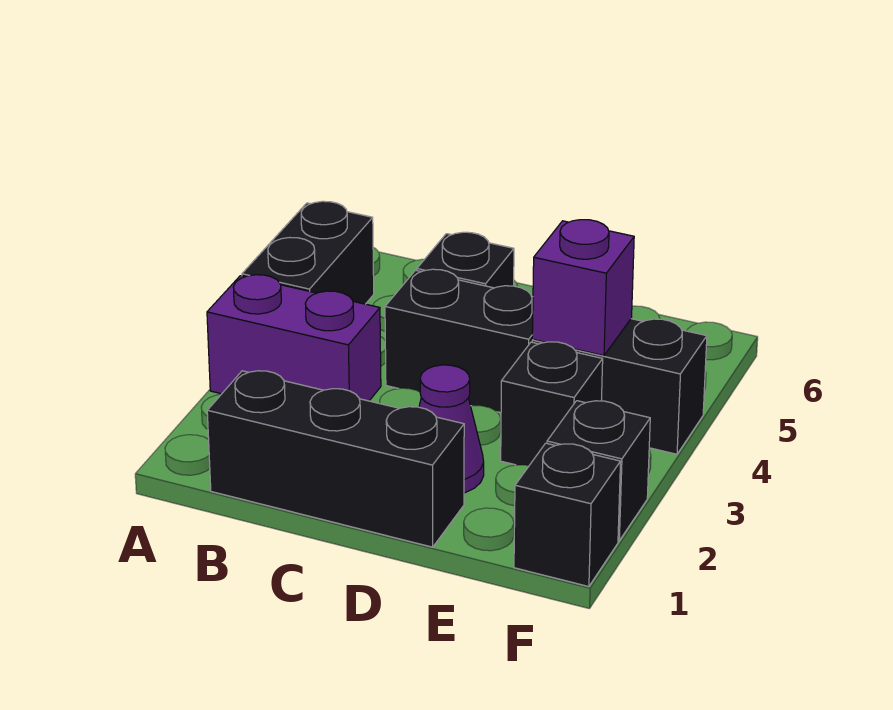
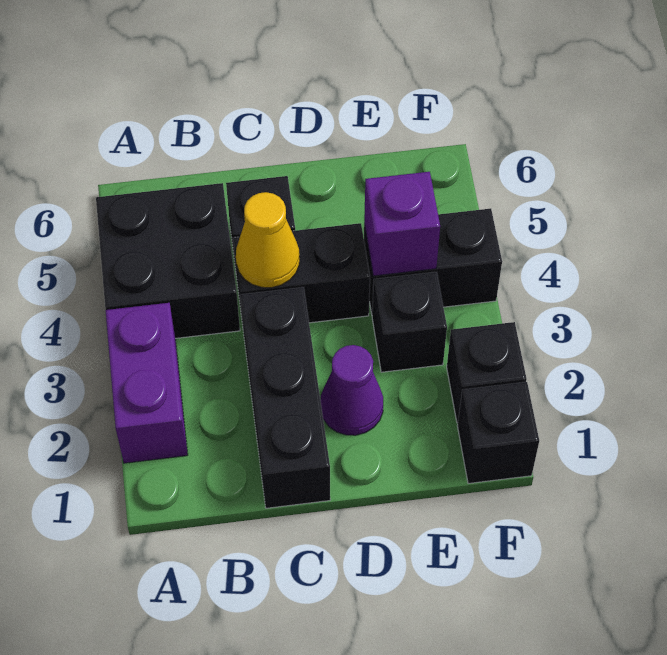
purple 1x2 brick [207,275,381,401] -> purple 1x2 brick turned to [105,303,188,463]
black 1x2 brick [242,201,374,304] -> black 2x2 brick [96,183,240,338]
black 1x3 brick [207,371,464,547] -> black 1x3 brick turned to [240,287,330,508]
none -> yellow 1x1 cone [236,192,300,288]

